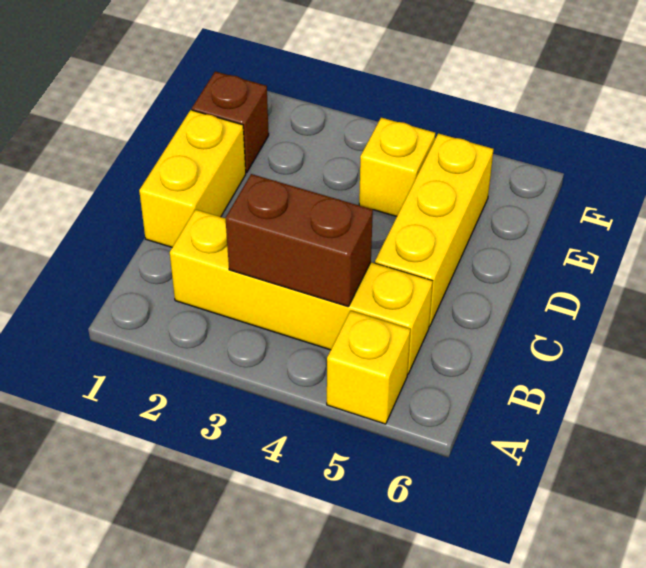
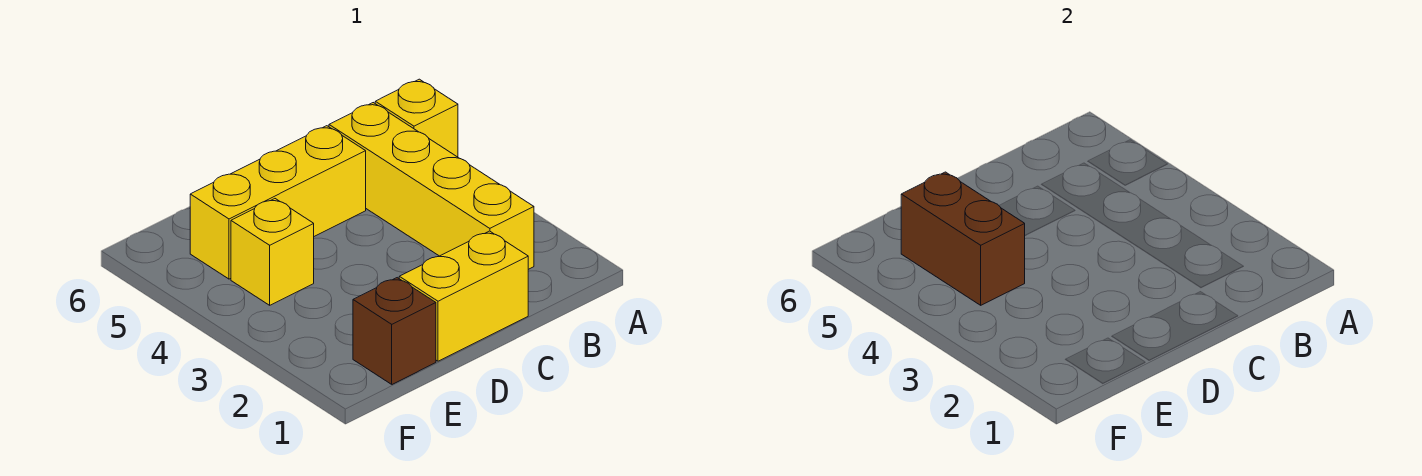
brown 1x2 brick [226,174,373,307] -> brown 1x2 brick moved to [901,172,1025,305]

